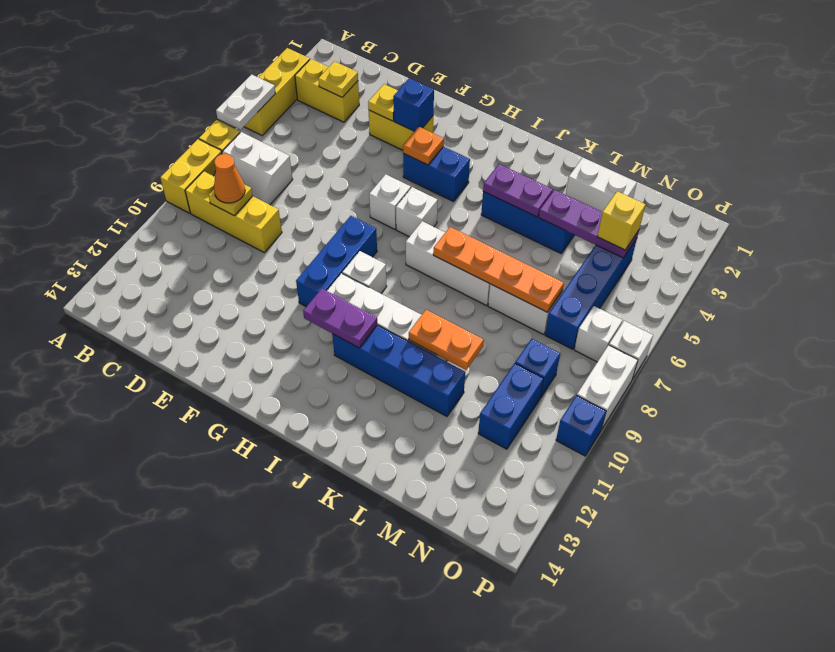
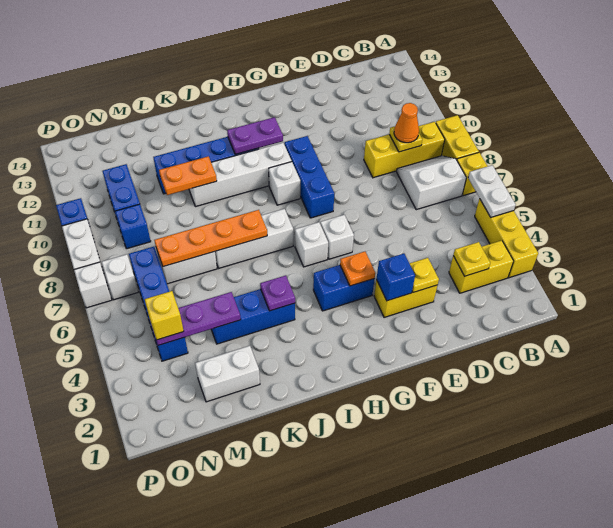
purple 1x2 plate [483,164,553,217] -> purple 1x1 plate [260,275,295,311]

